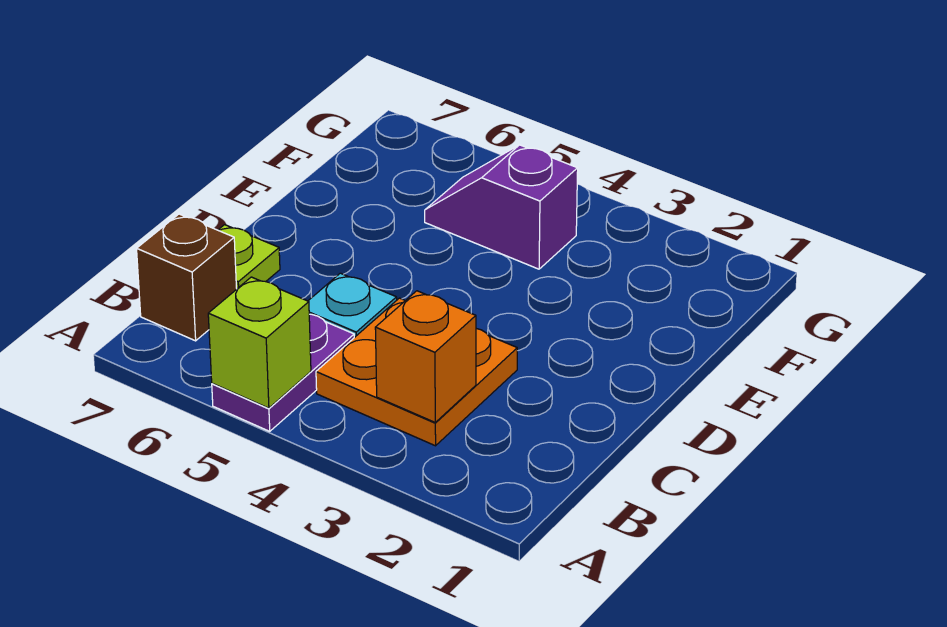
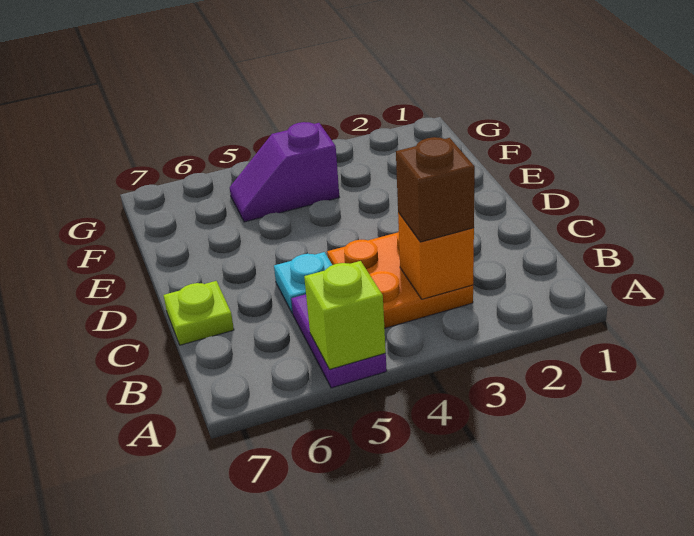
brown 1x1 brick [137,214,237,341] -> brown 1x1 brick moved to [396,137,475,242]

